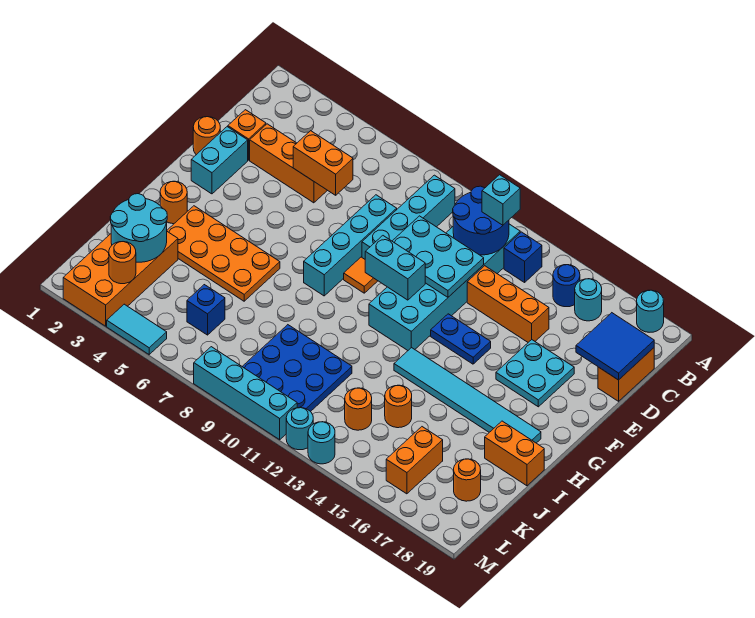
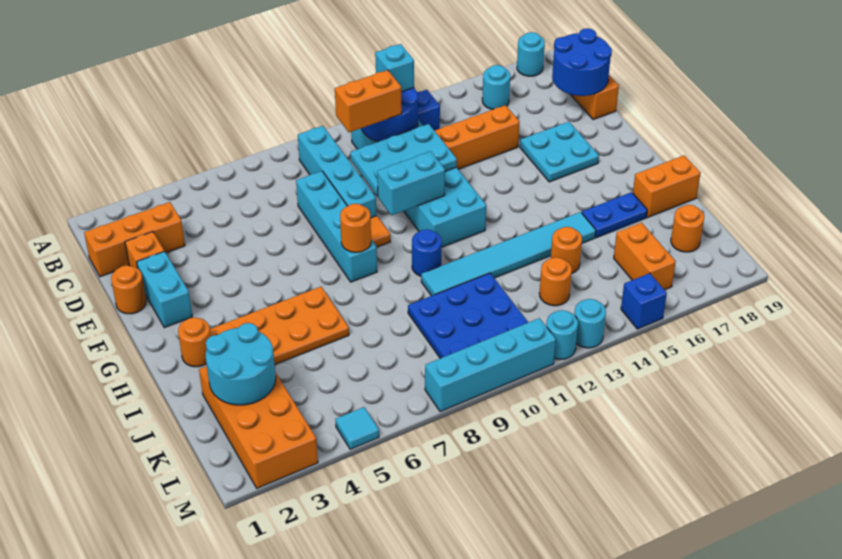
blue 1x1 round brick [553,265,580,307] -> blue 1x1 round brick moved to [412,229,442,276]
blue 2x2 tile [576,313,654,380] -> blue 2x2 round brick [552,28,612,96]
orange 1x3 brick [250,124,327,203] -> orange 1x3 brick moved to [84,202,185,277]
orange 1x2 brick [293,131,353,195] -> orange 1x2 brick moved to [335,70,402,132]
blue 1x2 plate [431,314,491,364] -> blue 1x2 plate moved to [582,192,647,238]
cyan 1x6 tile [394,347,541,443] -> cyan 1x6 tile moved to [421,212,596,296]
blue 1x1 brick [187,285,225,335] -> blue 1x1 brick moved to [621,273,667,329]
orange 1x1 round brick [109,242,136,284] -> orange 1x1 round brick moved to [340,204,371,252]
cyan 1x2 tile [107,304,167,354] -> cyan 1x1 tile [335,407,379,449]

